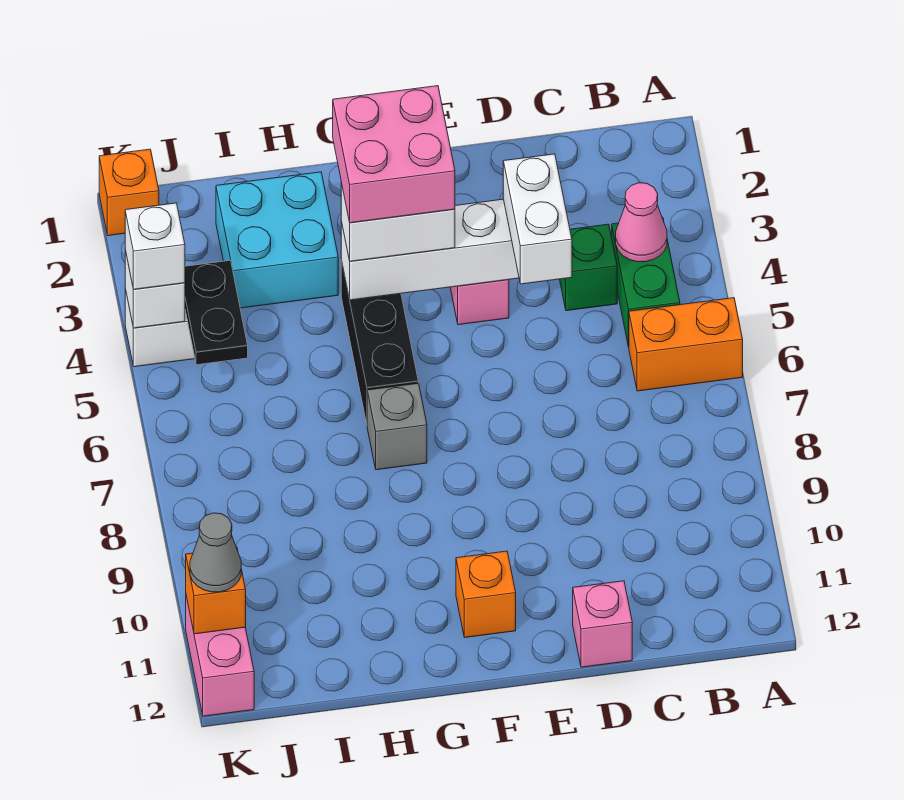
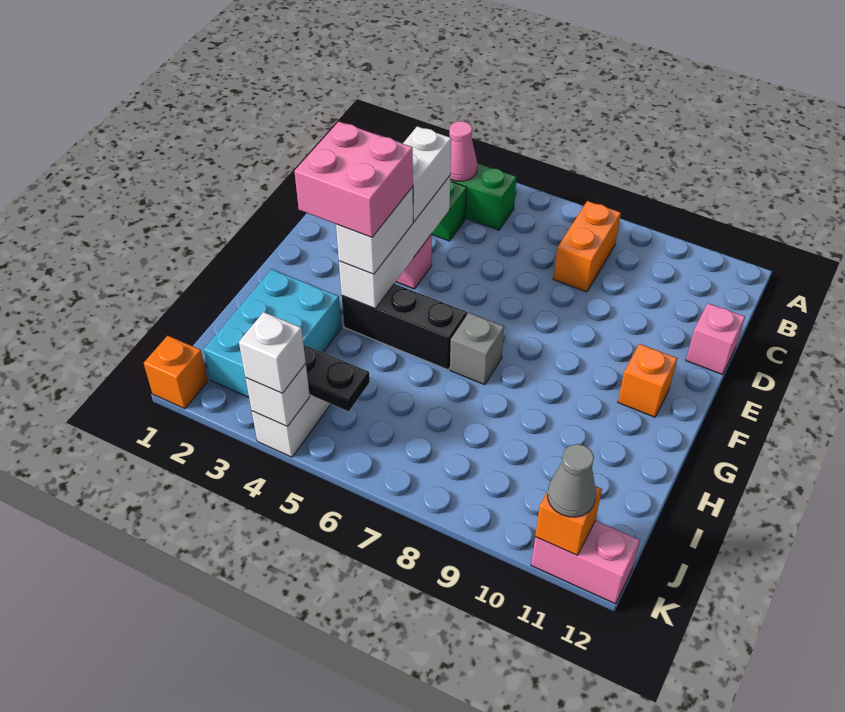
orange 1x2 brick [629,298,743,391] -> orange 1x2 brick moved to [553,201,621,292]
white 1x2 brick [503,154,572,284] -> white 1x2 brick turned to [403,126,451,222]
cyan 2x2 brick [216,172,338,308] -> cyan 2x3 brick [204,269,341,397]

